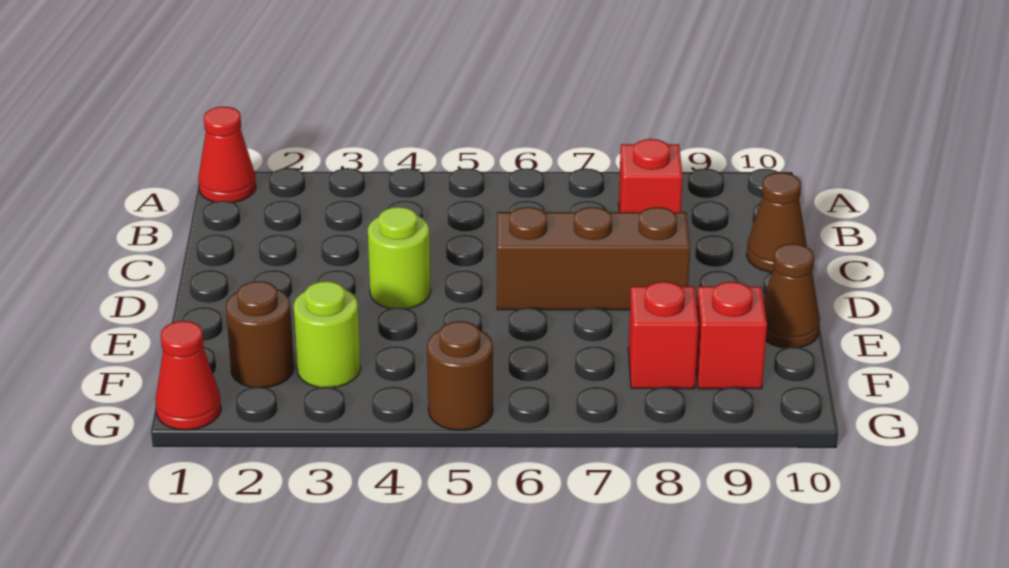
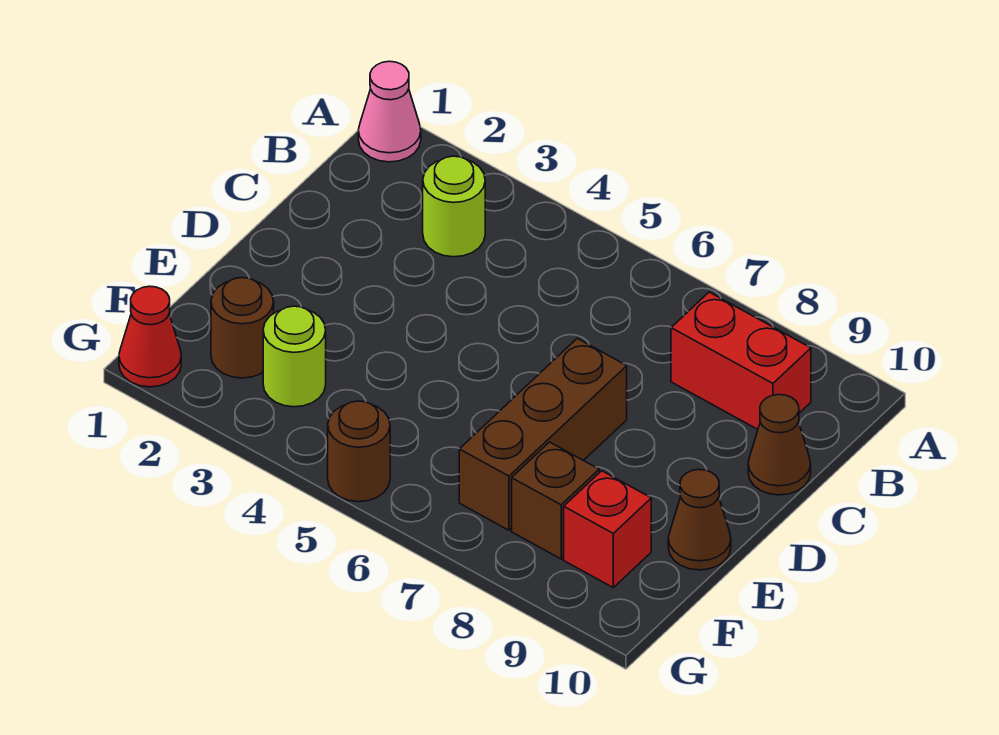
red 1x1 cone [198,107,256,203] -> pink 1x1 cone [358,61,421,162]
red 1x1 brick [619,139,683,212] -> red 1x2 brick [671,292,811,429]
lime 1x1 round brick [368,207,431,309] -> lime 1x1 round brick moved to [423,156,485,257]
brown 1x3 brick [497,207,690,310] -> brown 1x3 brick turned to [459,338,627,530]
red 1x1 brick [628,282,699,389] -> brown 1x1 brick [512,442,599,559]

